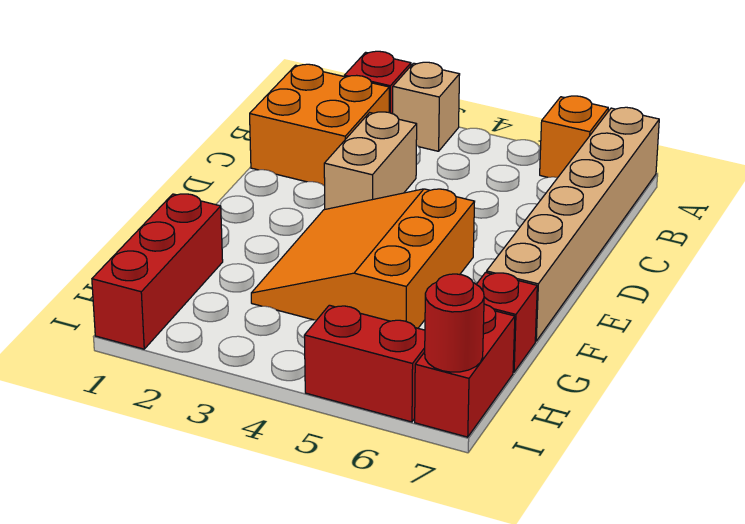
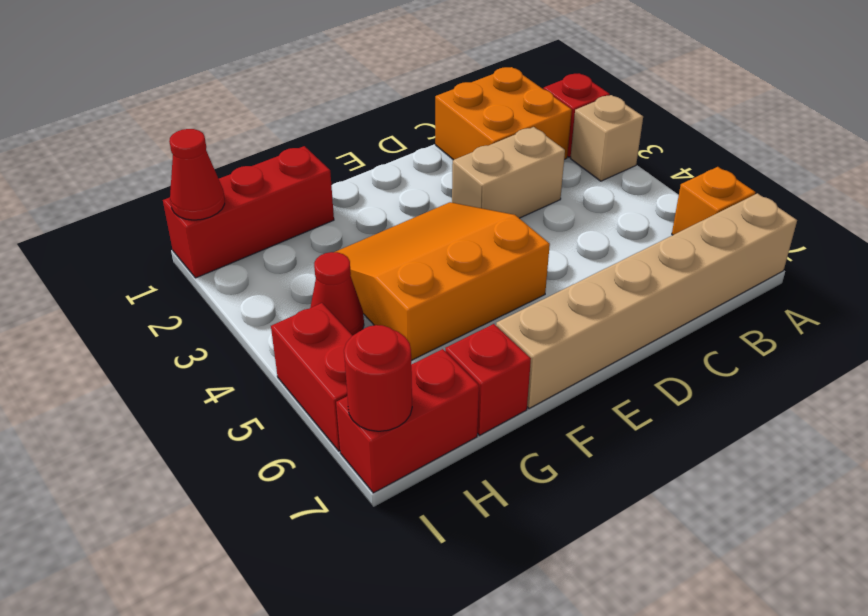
none -> red 1x1 cone [310,252,364,336]
none -> red 1x1 cone [169,129,225,220]

